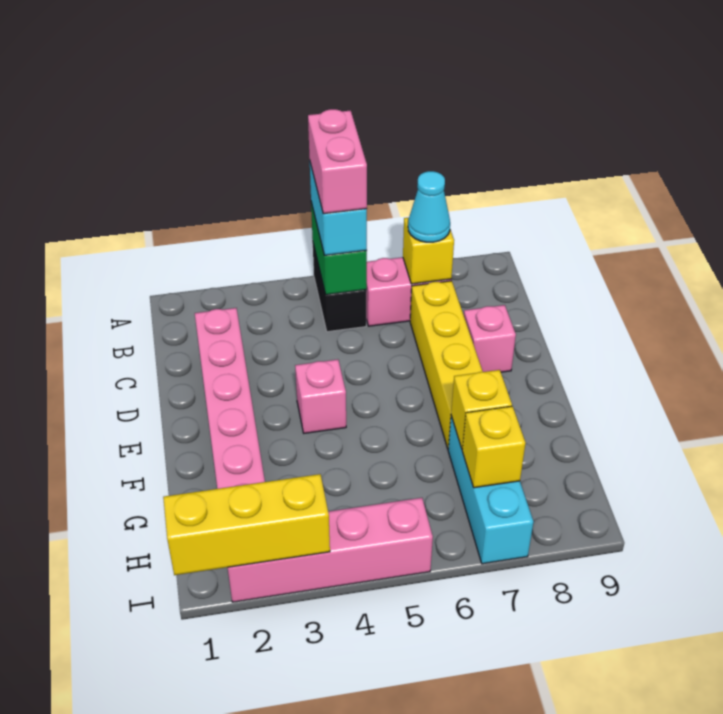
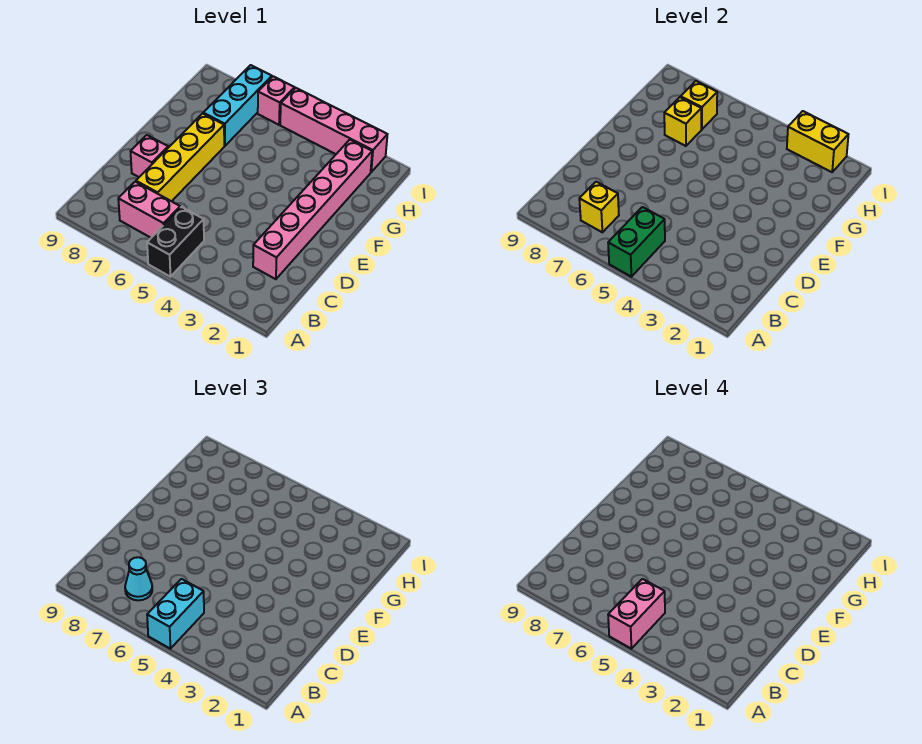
pink 1x1 brick [295,359,346,433] -> pink 1x1 brick moved to [258,76,295,125]
yellow 1x3 brick [163,474,330,575] -> yellow 1x2 brick [787,111,849,172]

